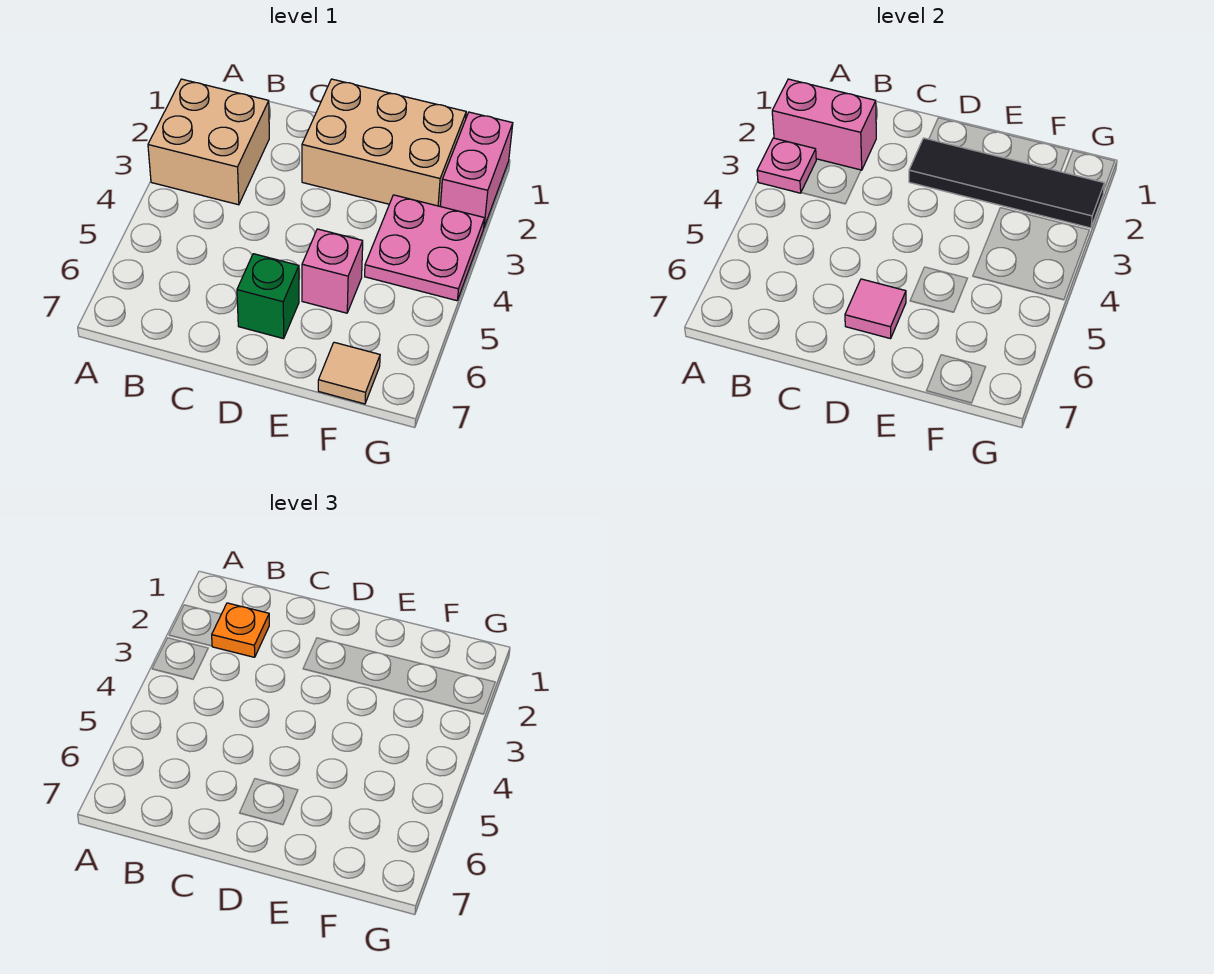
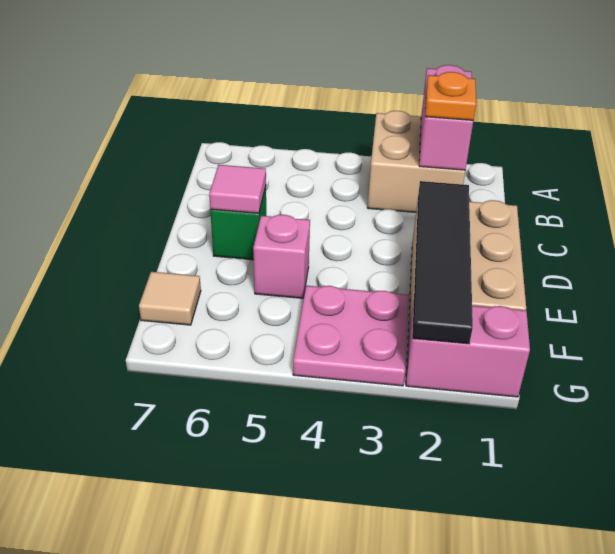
pink 1x1 plate [757,138,816,193] -> none

